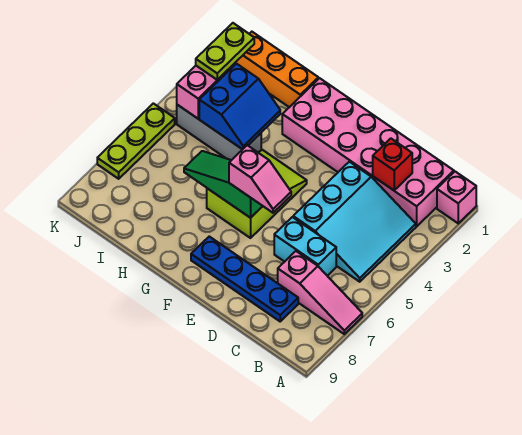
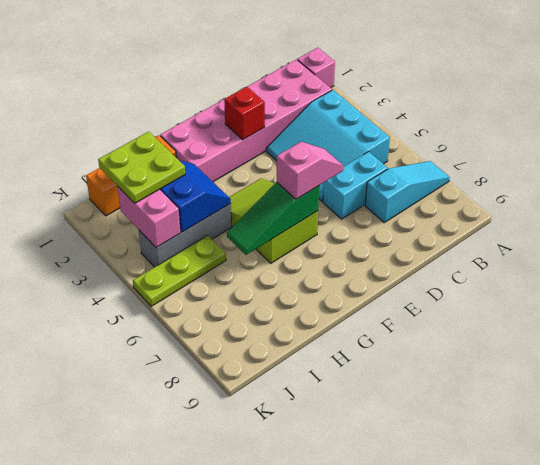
pink 1x3 slope [278,251,362,334] -> cyan 1x3 slope [365,161,450,222]
cyan 3x3 slope [293,162,416,282] -> cyan 3x3 slope turned to [267,90,390,201]
red 1x1 brick [373,139,412,190] -> red 1x1 brick moved to [224,87,265,139]
blue 1x4 plate [191,237,298,321] -> none
lime 1x2 plate [196,23,254,80] -> lime 2x2 plate [98,132,185,203]
lime 1x3 plate [97,103,175,179] -> lime 1x3 plate turned to [133,235,226,306]

